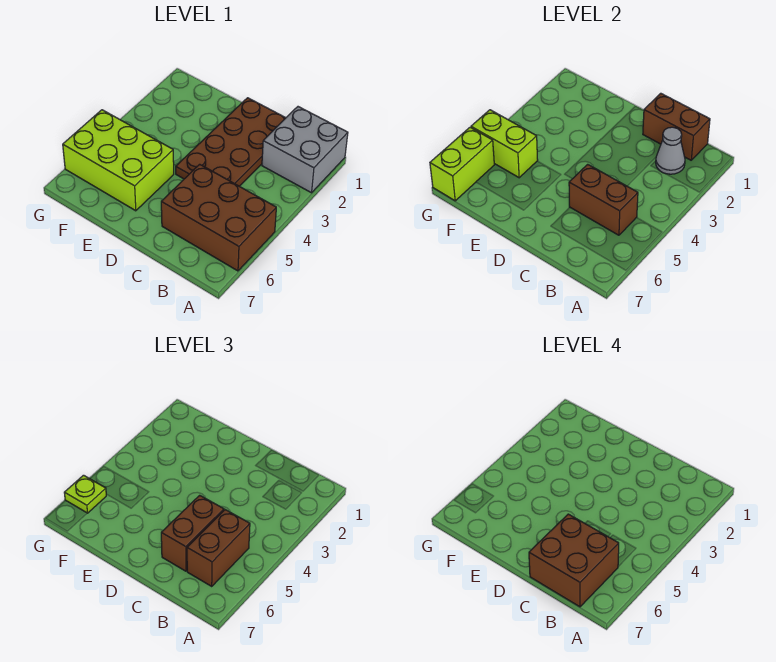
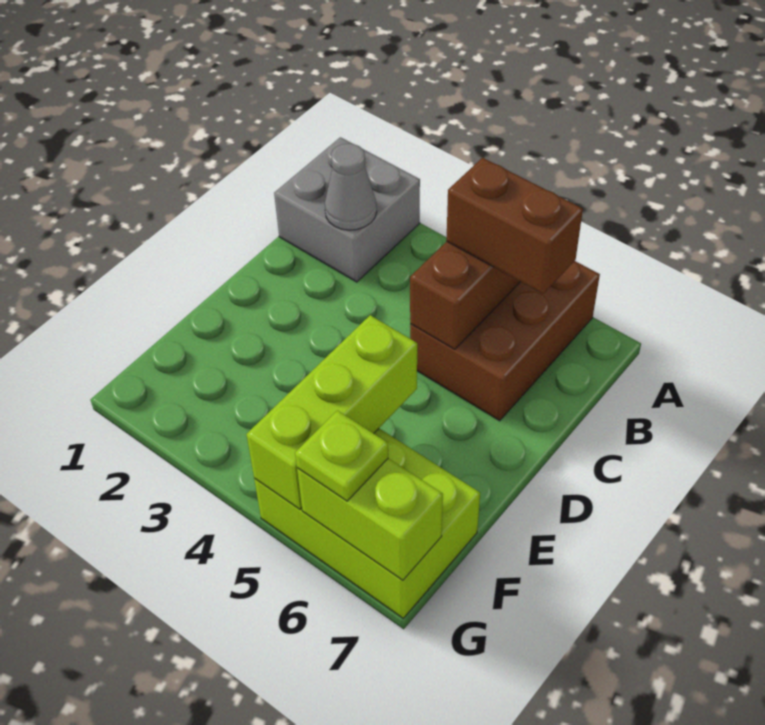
brown 1x2 brick [643,93,710,160] -> none
brown 2x2 brick [529,514,619,607] -> none
brown 2x4 plate [176,98,285,186] -> none
brown 1x2 brick [161,495,224,571] -> none
lime 2x3 brick [63,110,174,211] -> lime 2x3 brick turned to [254,429,480,618]
lime 1x2 brick [471,110,538,178] -> lime 1x3 brick [246,315,417,509]

